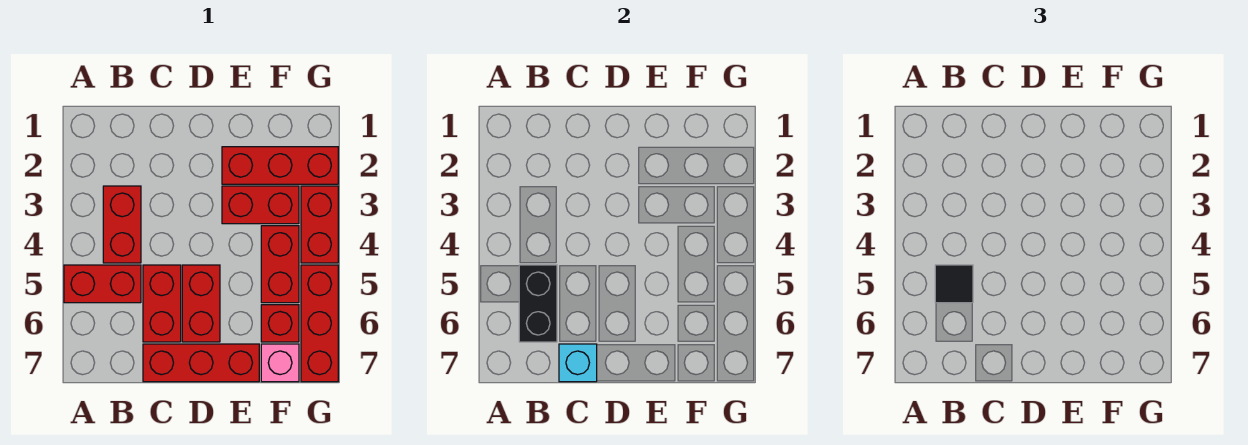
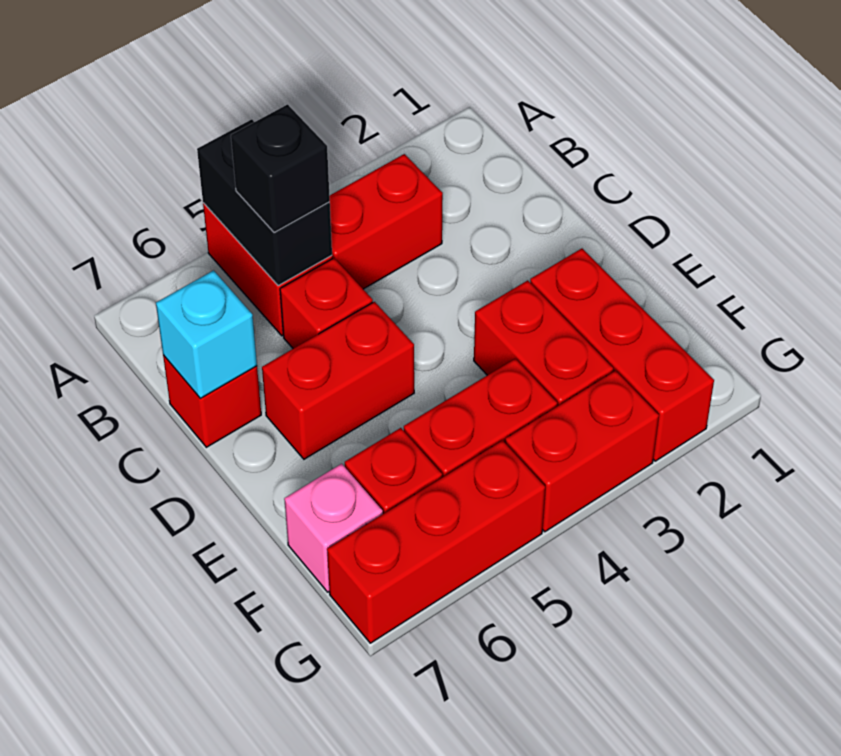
black 1x2 brick [519,265,557,342] -> black 1x2 brick turned to [197,119,332,286]
black 1x1 tile [935,265,973,303] -> black 1x1 brick [231,104,330,232]
red 1x2 brick [143,265,181,342] -> red 1x1 brick [280,258,373,349]
red 1x3 brick [143,344,259,382] -> red 1x1 brick [163,355,261,447]

